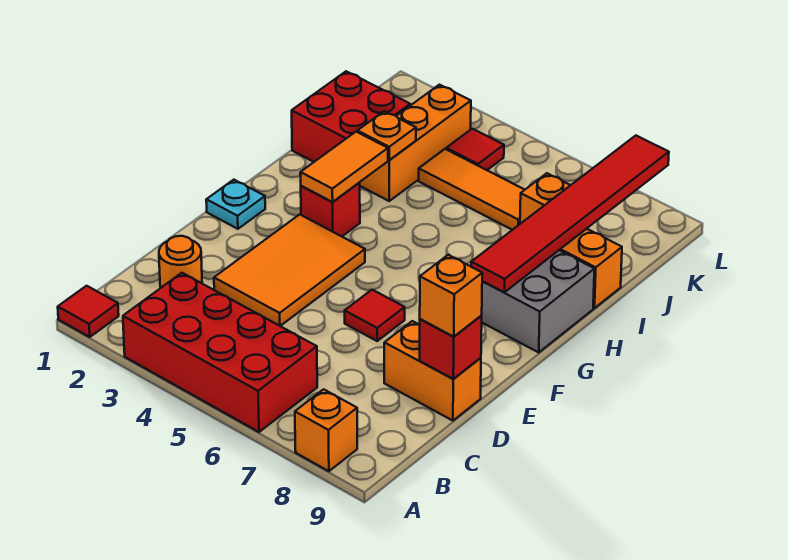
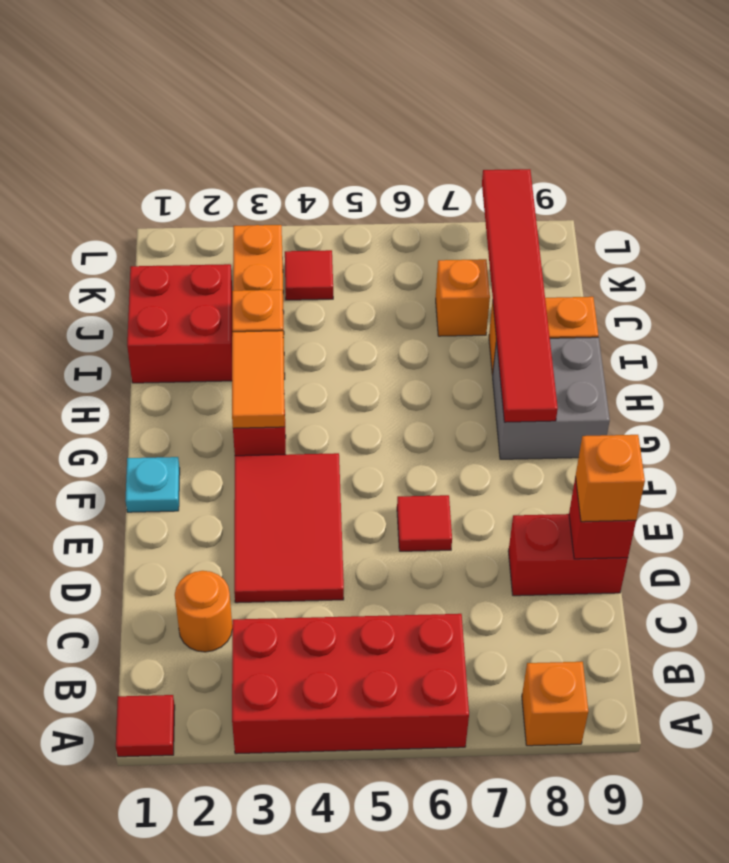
orange 2x3 tile [214,214,365,326] -> red 2x3 tile [234,453,344,603]
orange 1x2 brick [384,321,481,421] -> red 1x2 brick [508,514,628,596]
orange 1x3 tile [419,149,525,230] -> none

